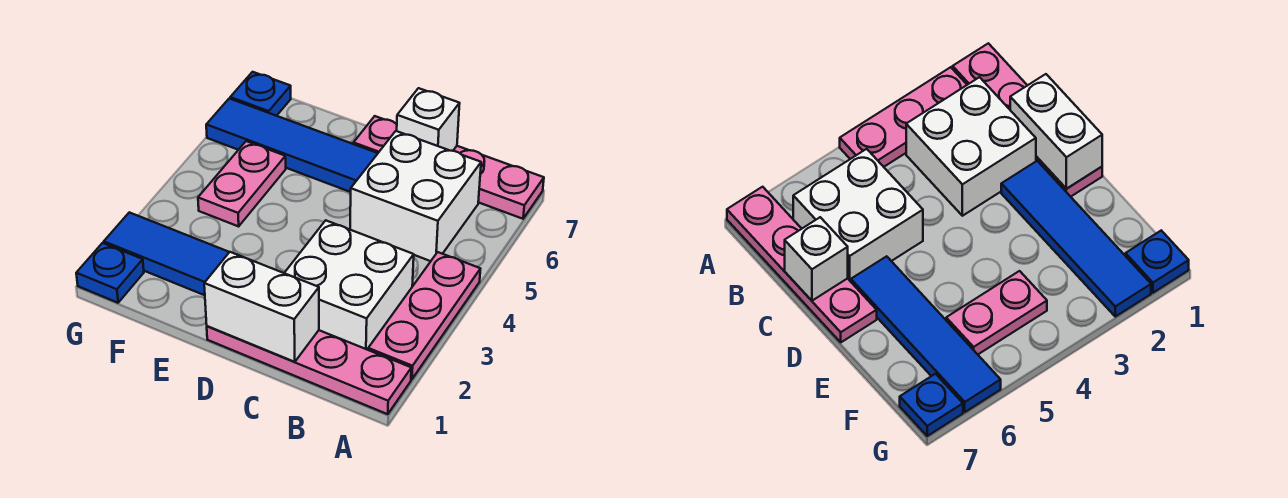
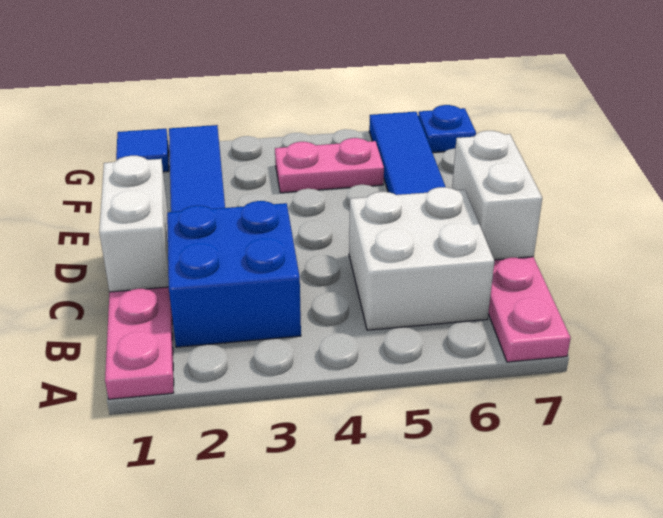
pink 1x3 plate [368,252,480,379] -> none
white 2x2 brick [285,220,414,350] -> blue 2x2 brick [167,201,301,347]
white 1x1 brick [397,88,460,151] -> white 1x2 brick [452,131,542,260]
blue 1x1 plate [76,243,144,303] -> blue 1x1 tile [116,129,169,172]

